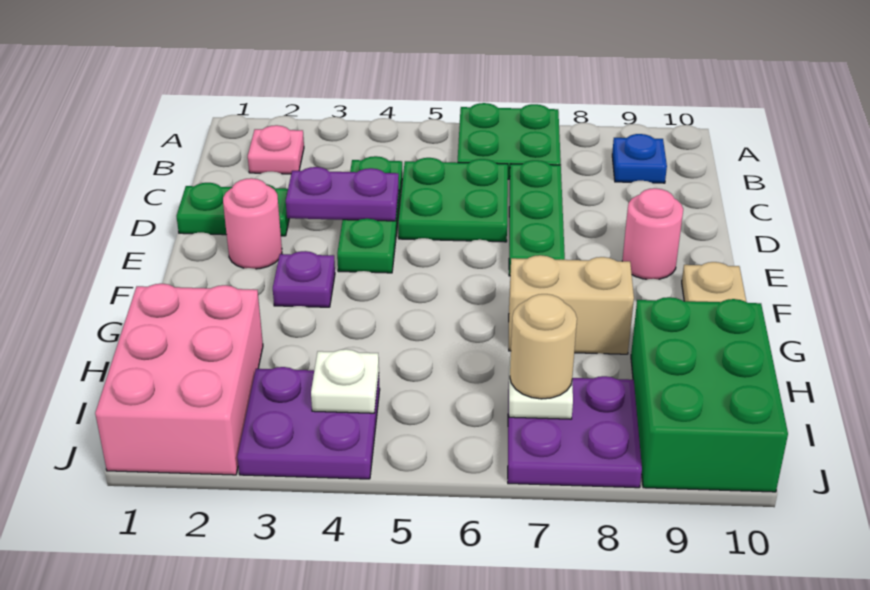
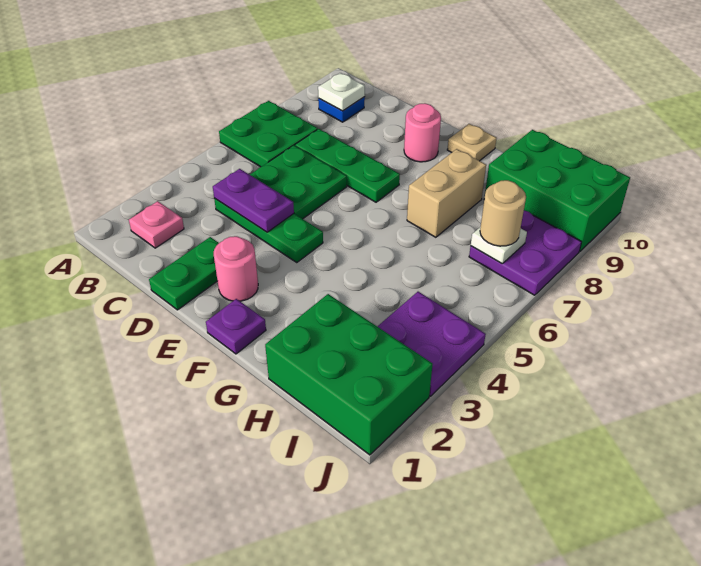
purple 1x2 plate [286,167,399,221] -> purple 1x2 plate turned to [213,169,294,232]
purple 1x1 plate [273,251,335,307] -> purple 1x1 plate moved to [206,299,266,354]
pink 2x3 brick [95,284,263,475] -> green 2x3 brick [265,294,433,455]
white 1x1 plate [311,349,379,413] -> white 1x1 plate moved to [318,73,365,111]

